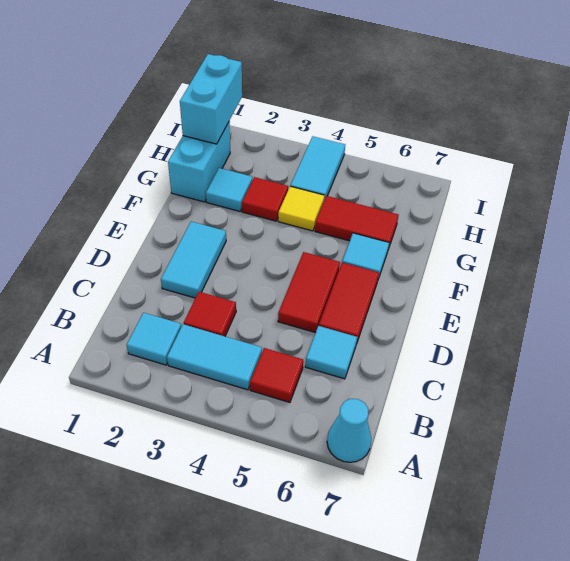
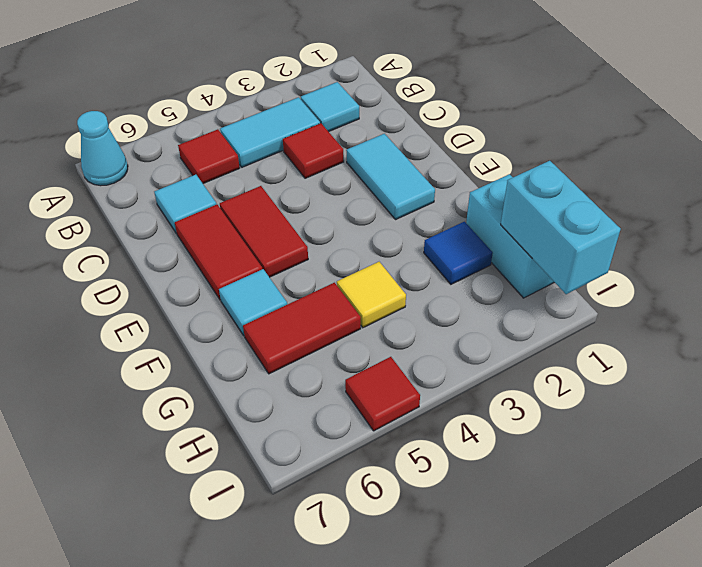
cyan 1x1 tile [206,168,252,211] -> blue 1x1 tile [424,222,493,284]
red 1x1 tile [242,177,288,221] -> red 1x1 tile moved to [345,357,420,431]
cyan 1x2 tile [291,136,345,200] -> none

